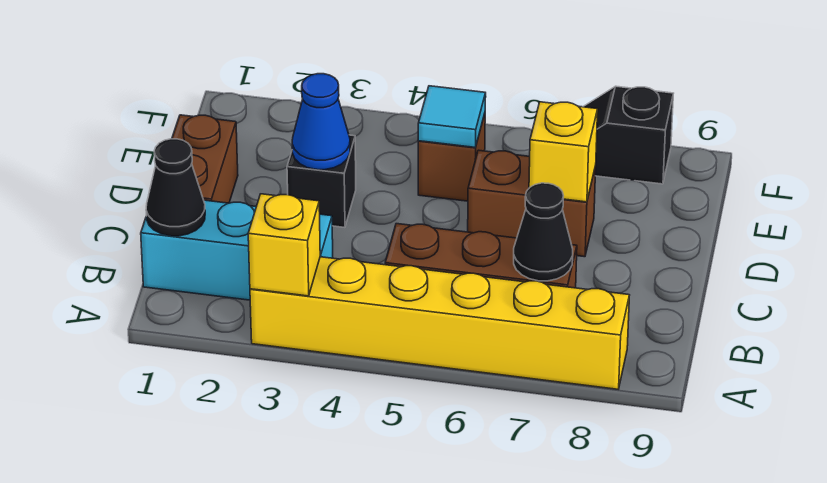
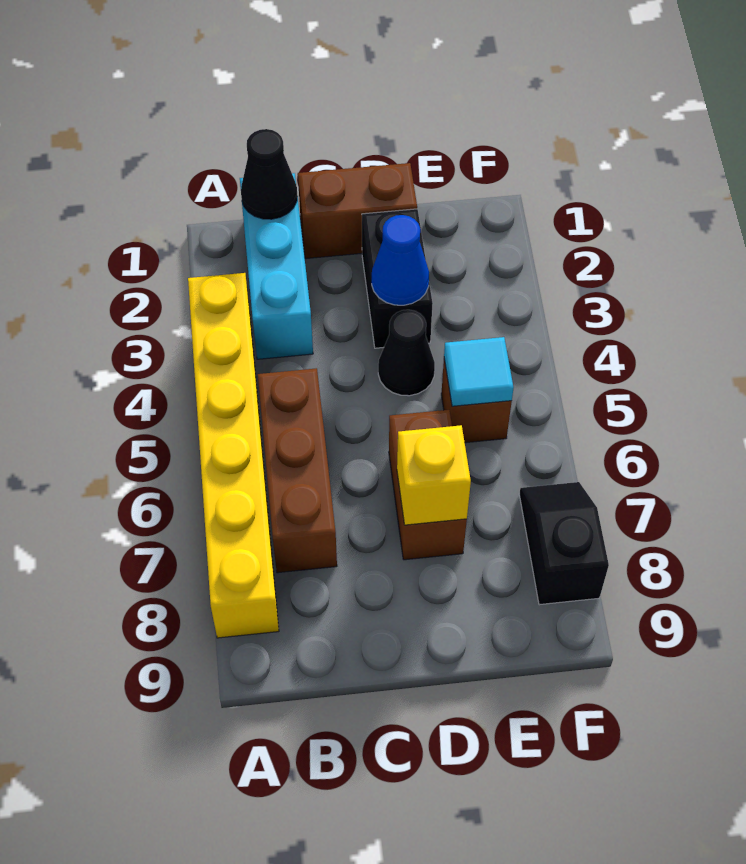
yellow 1x1 brick [248,194,320,296] -> none
black 1x1 cone [514,183,573,281] -> black 1x1 cone moved to [378,310,435,396]
black 1x1 brick [287,135,356,227] -> black 1x2 brick [362,209,433,348]

